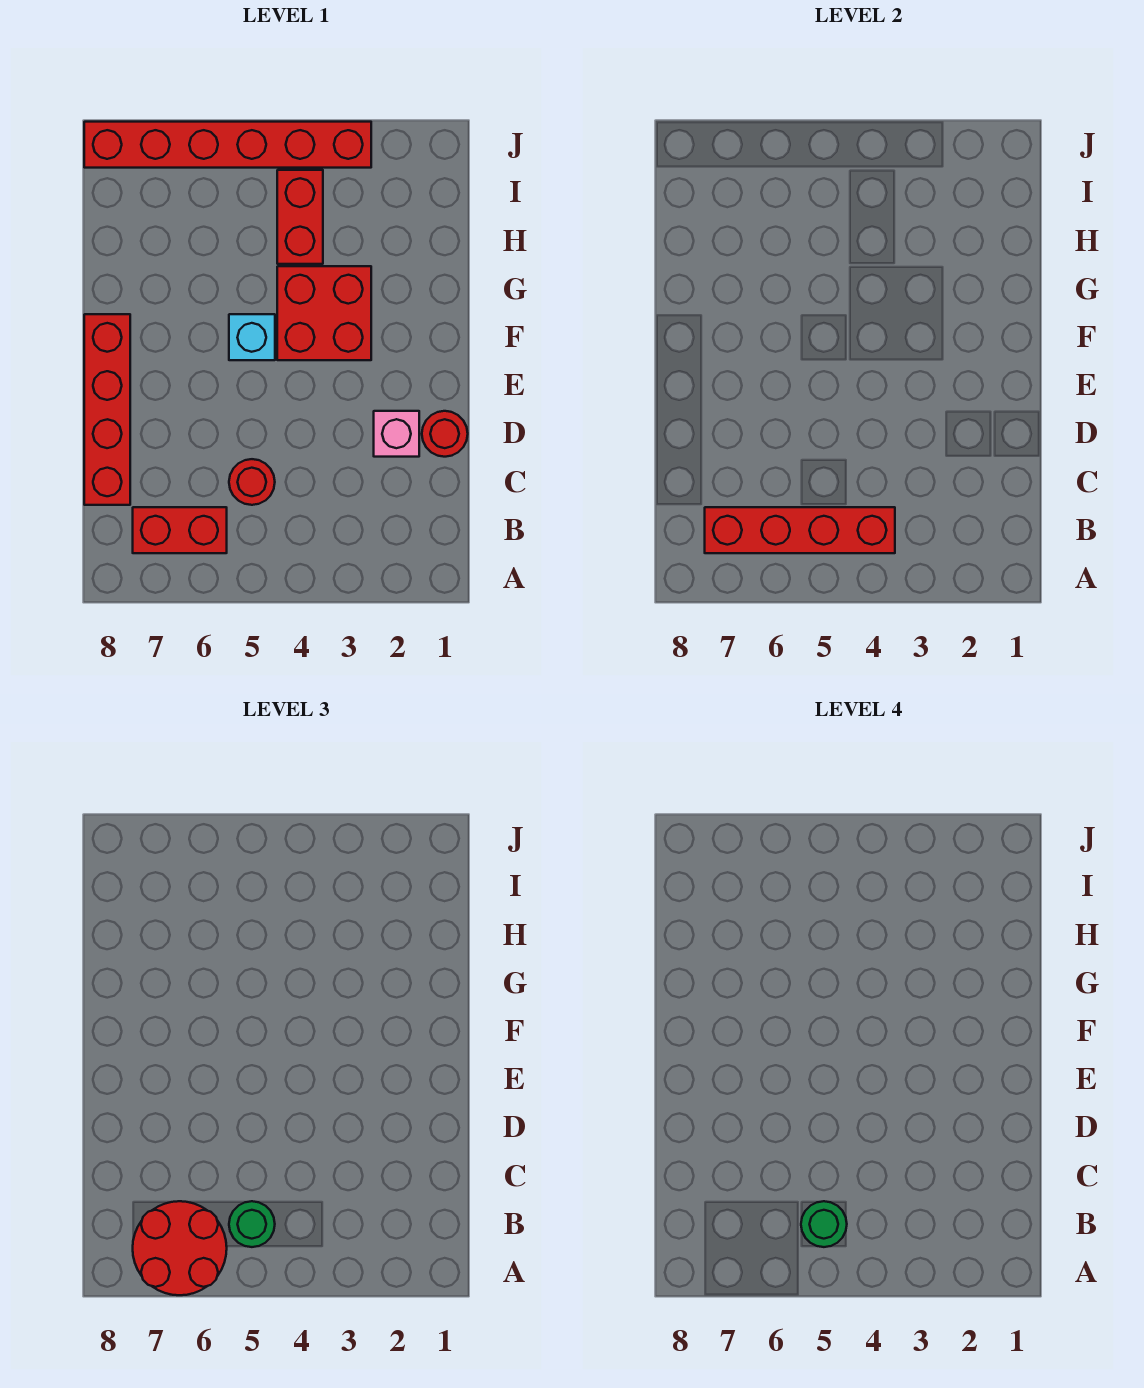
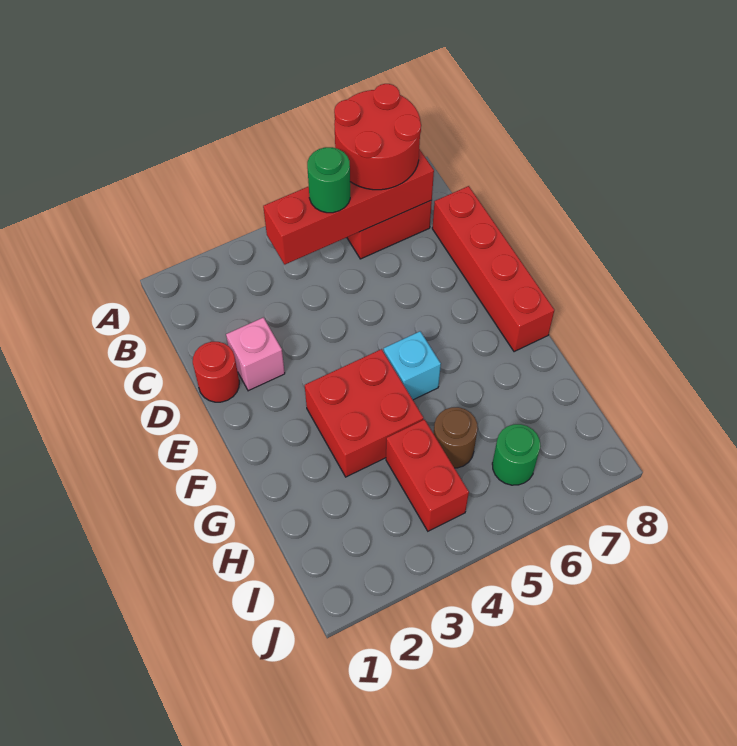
green 1x1 round brick [801,1201,847,1247] -> green 1x1 round brick moved to [492,424,541,485]
red 1x1 round brick [229,459,275,505] -> none
none -> brown 1x1 round brick [433,407,478,468]
red 1x6 brick [84,122,371,168] -> none

